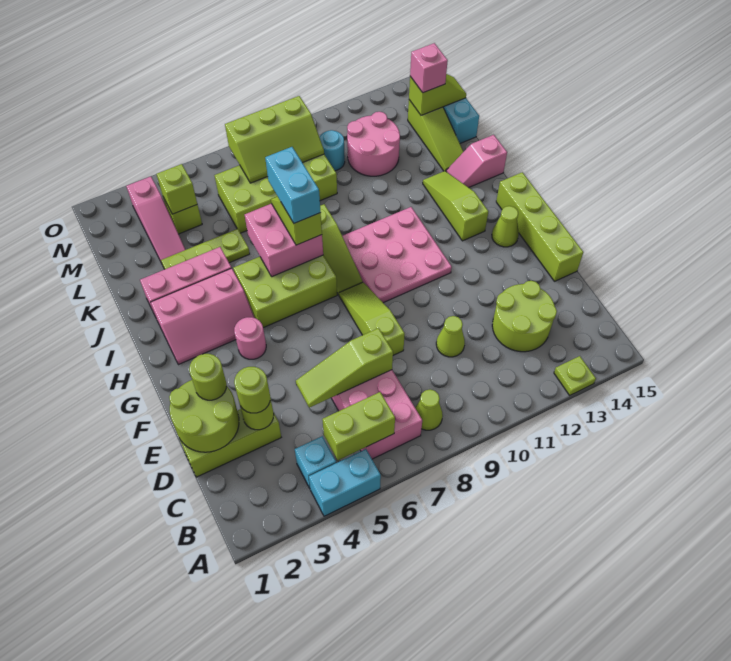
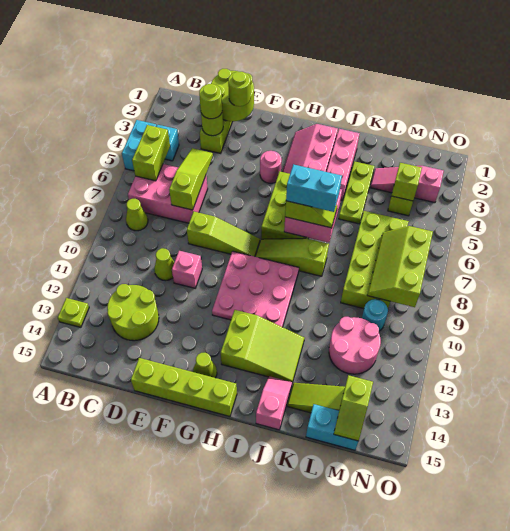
lime 1x3 slope [423,171,488,241] -> lime 2x3 slope [220,310,304,383]
pink 1x1 brick [410,43,448,93] -> pink 1x1 brick moved to [172,251,202,288]

